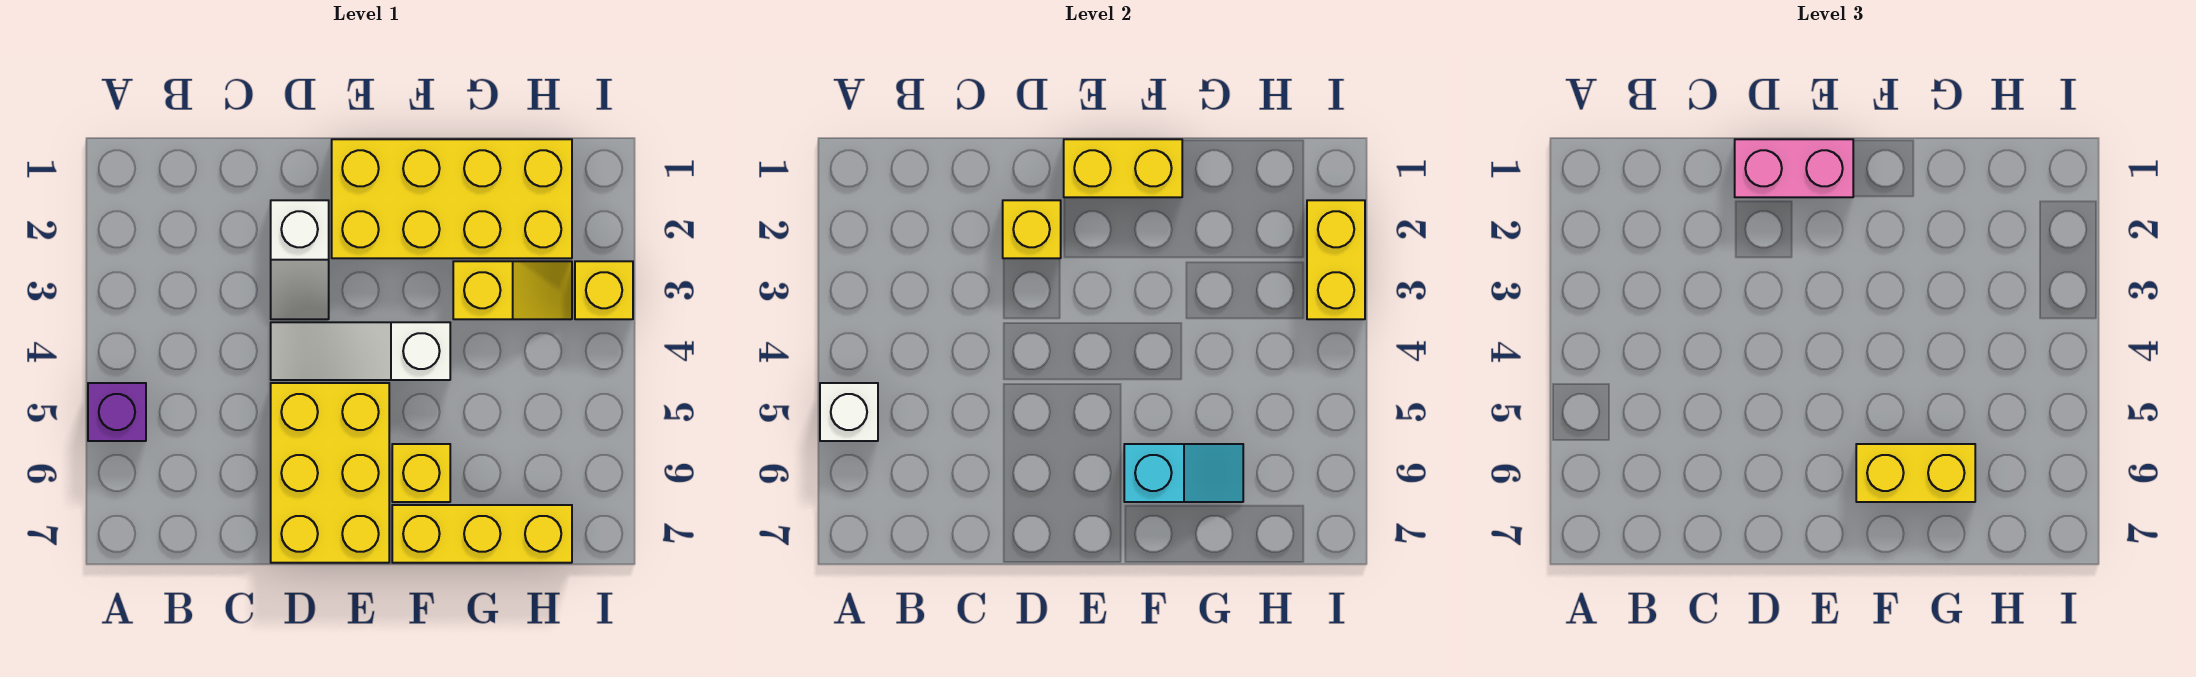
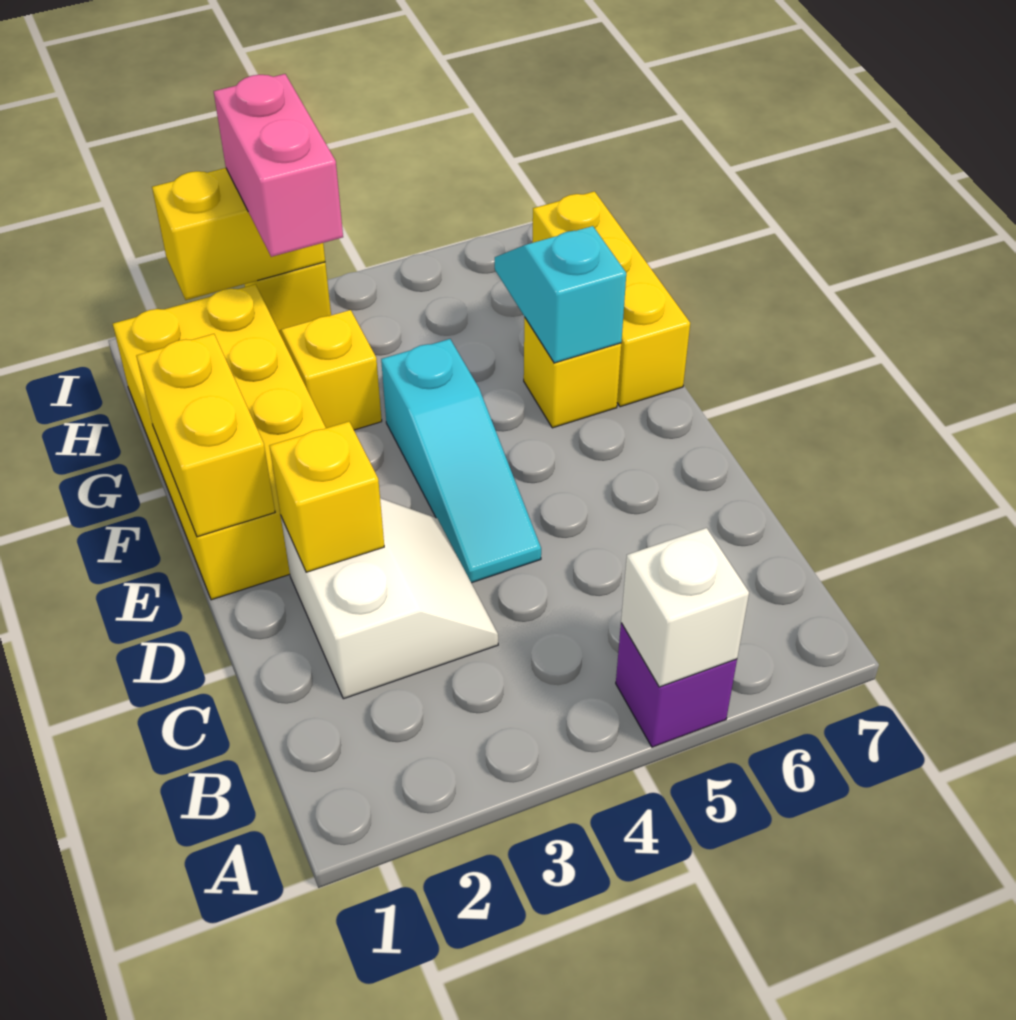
pink 1x2 brick [1735,139,1853,197] -> pink 1x2 brick moved to [214,74,343,257]
white 1x2 slope [271,200,329,319] -> white 2x2 slope [281,498,498,699]
white 1x3 slope [271,322,450,380] -> cyan 1x3 slope [381,339,541,583]
yellow 2x3 brick [271,383,389,563] -> none
yellow 1x2 brick [1856,444,1975,502] -> none

